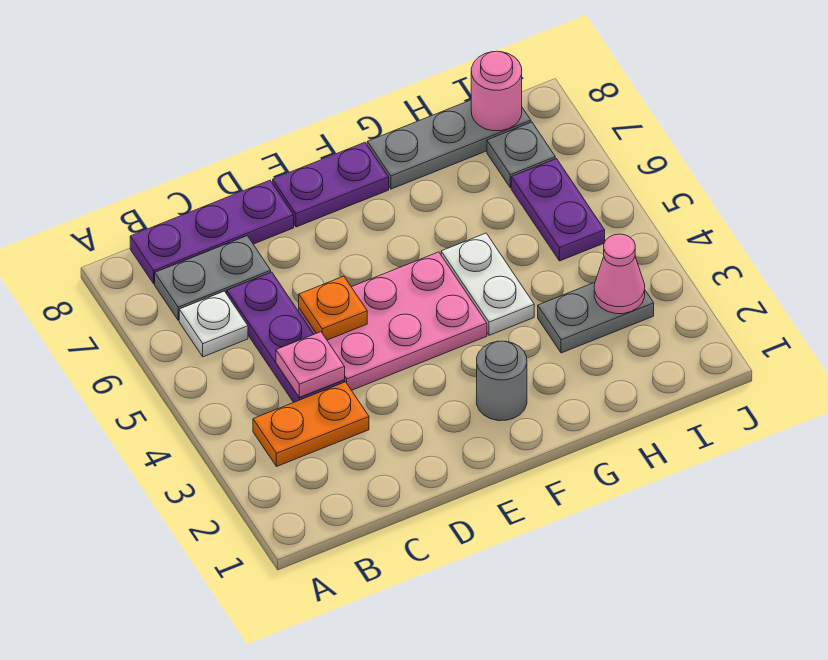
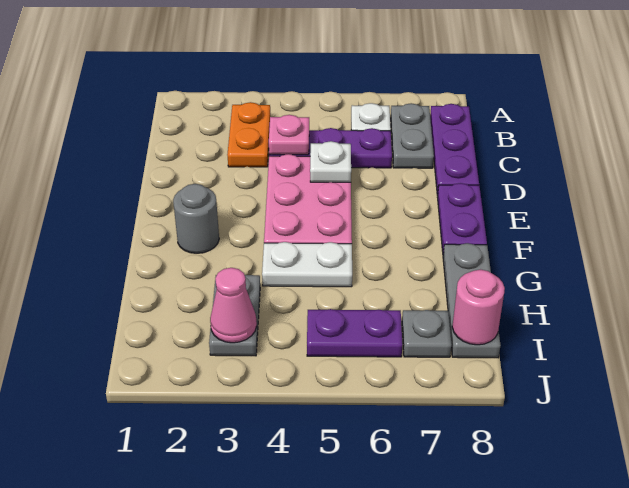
orange 1x1 plate [299,276,367,340] -> white 1x1 plate [310,141,351,182]

